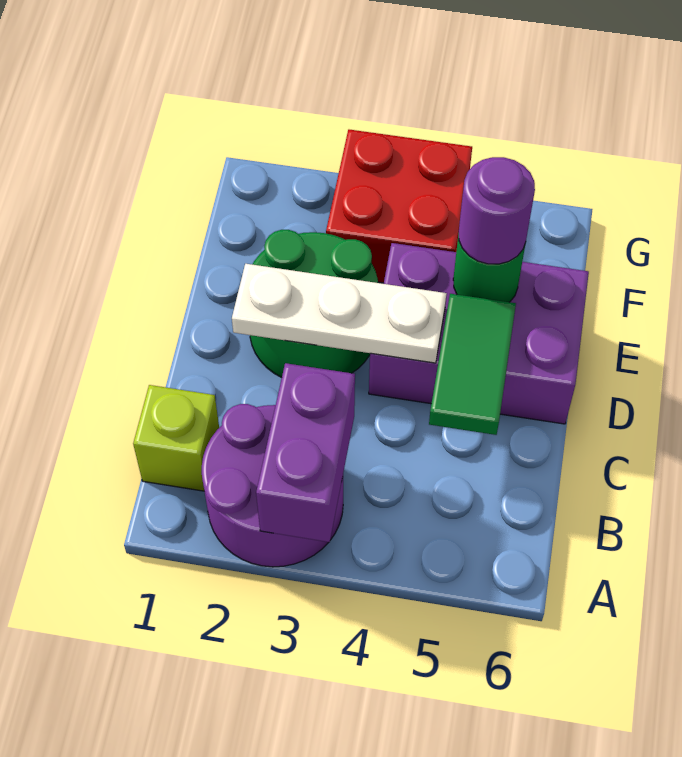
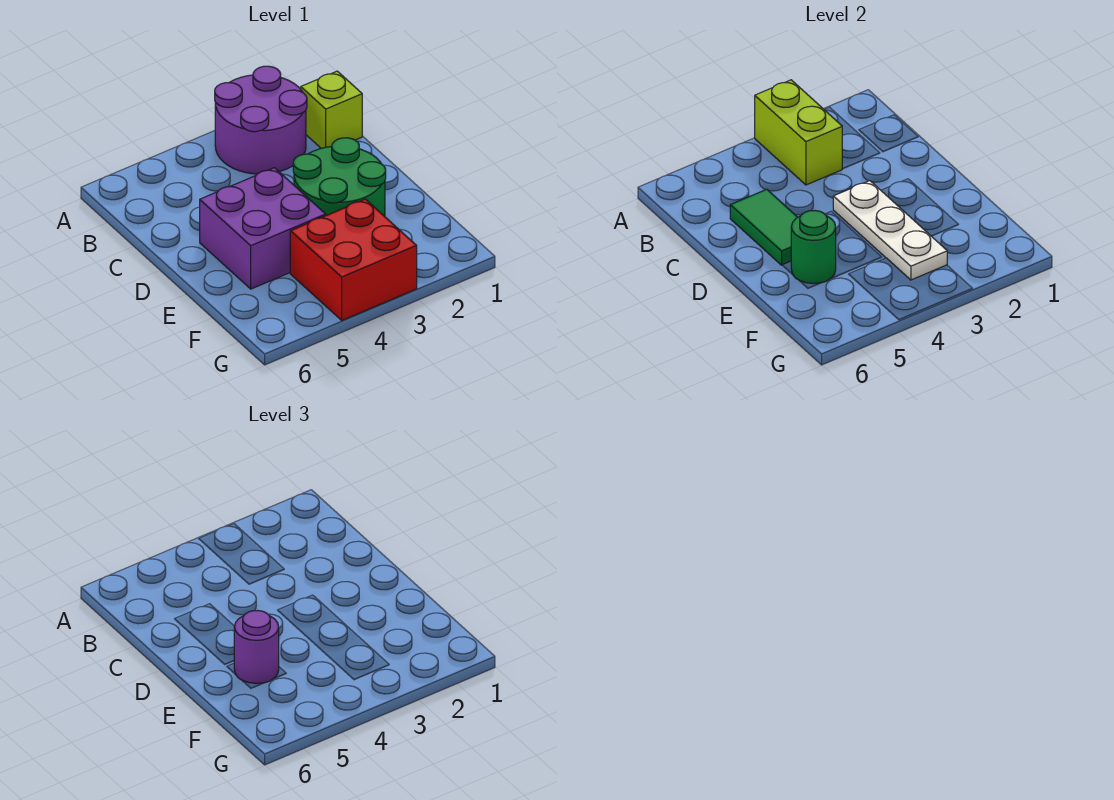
purple 1x2 brick [256,363,355,542] -> lime 1x2 brick [755,80,842,185]
white 1x3 plate [232,264,447,363] -> white 1x3 plate turned to [833,181,947,280]
purple 2x3 brick [369,243,589,424] -> purple 2x2 brick [200,168,326,289]

